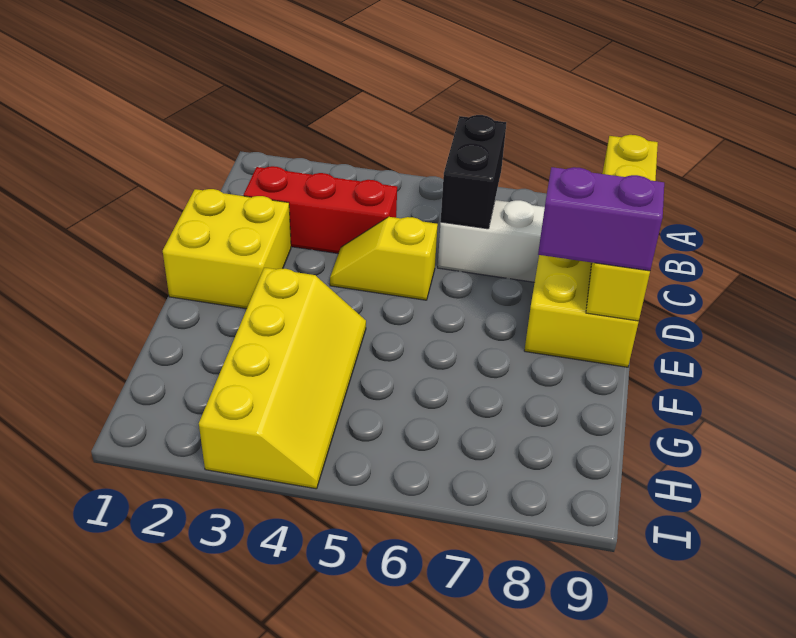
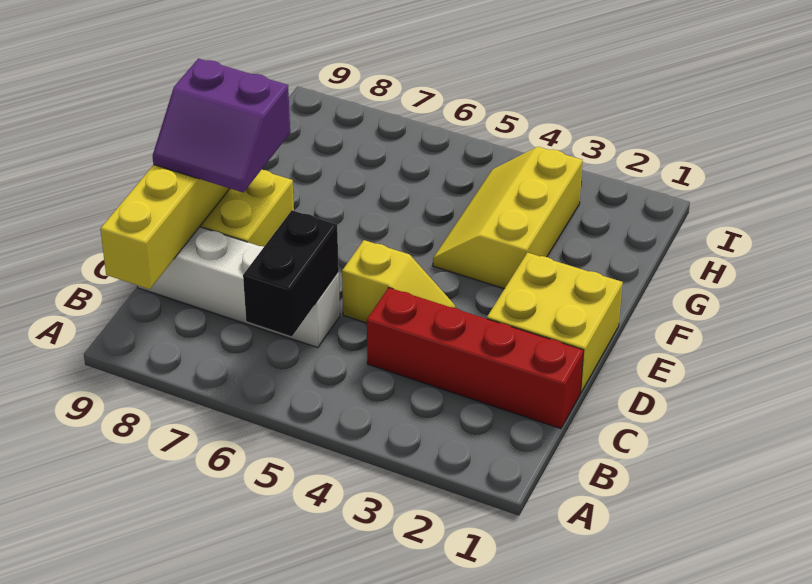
red 1x3 brick [244,166,397,254] -> red 1x4 brick [367,288,584,429]
yellow 2x4 slope [199,268,366,489] -> yellow 2x3 slope [433,147,583,289]

